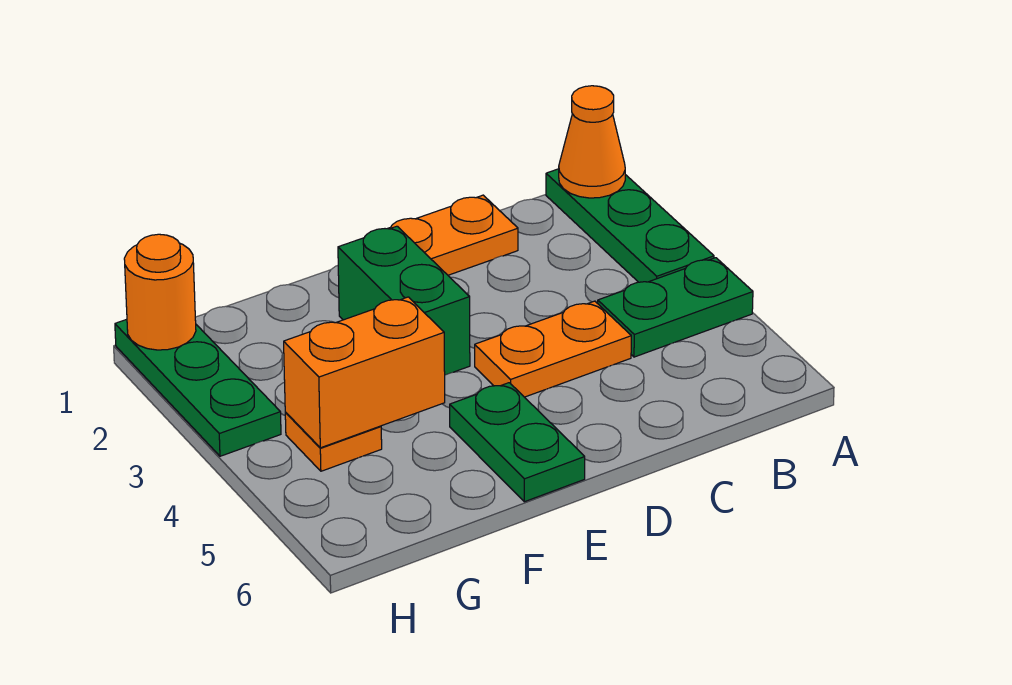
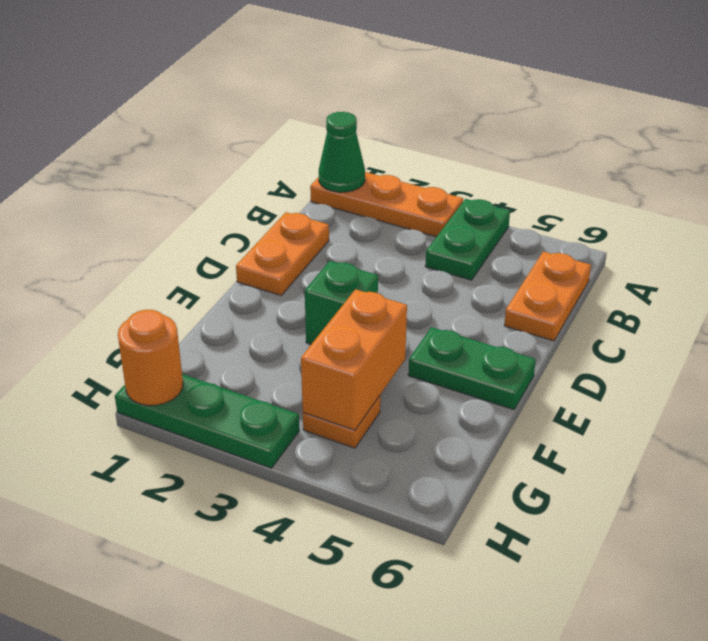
green 1x3 plate [546,169,714,282] -> orange 1x3 plate [310,172,463,237]
orange 1x1 cone [559,86,625,198] -> green 1x1 cone [319,112,365,192]
orange 1x2 plate [475,301,631,397] -> orange 1x2 plate moved to [504,252,591,341]
green 1x2 brick [338,226,470,375] -> green 1x1 brick [305,261,378,344]

